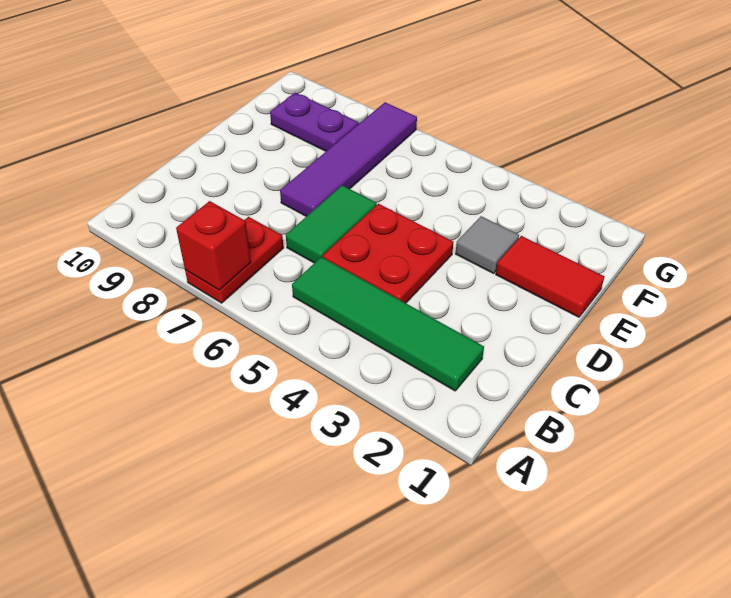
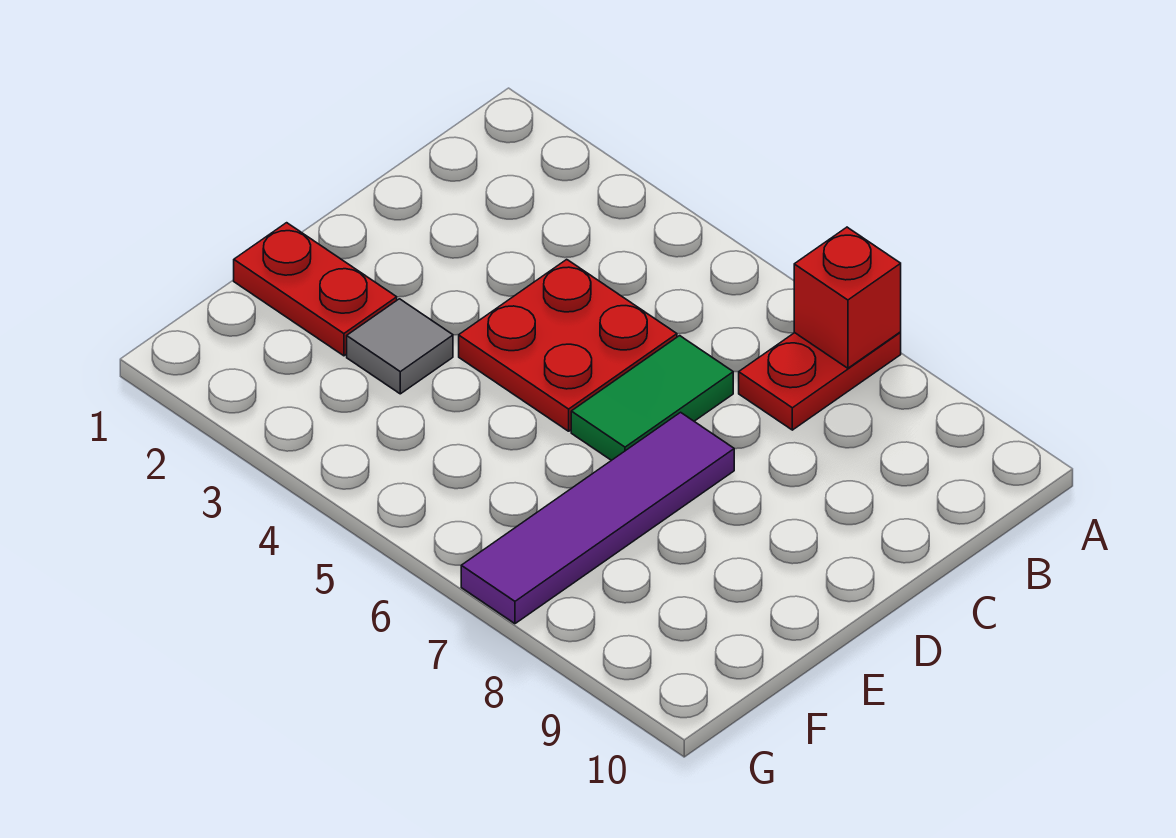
green 1x4 tile [292,257,484,391] -> none
red 1x2 tile [496,236,605,317] -> red 1x2 plate [234,223,397,356]
purple 1x2 plate [270,93,359,151] -> none

